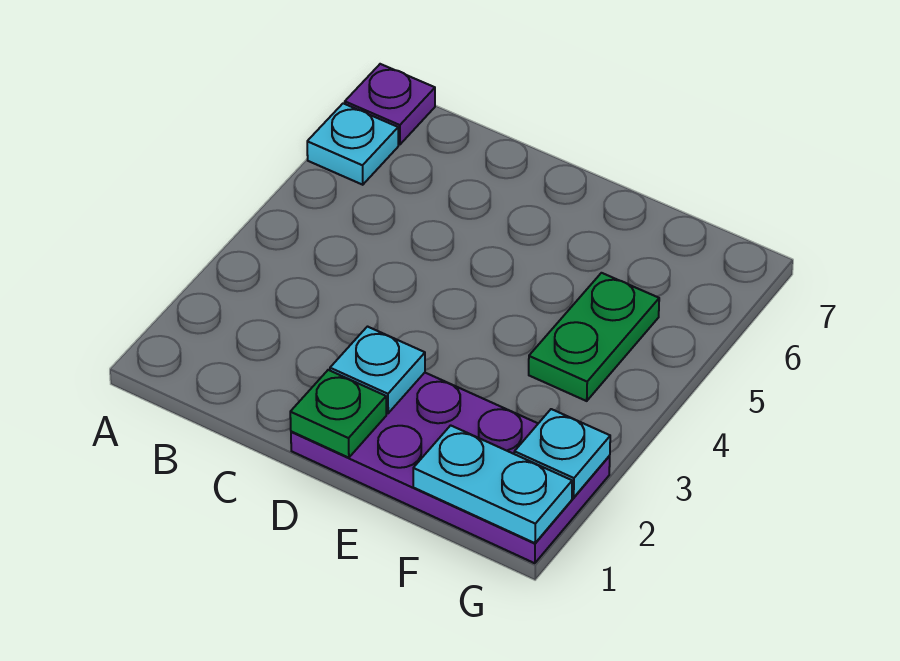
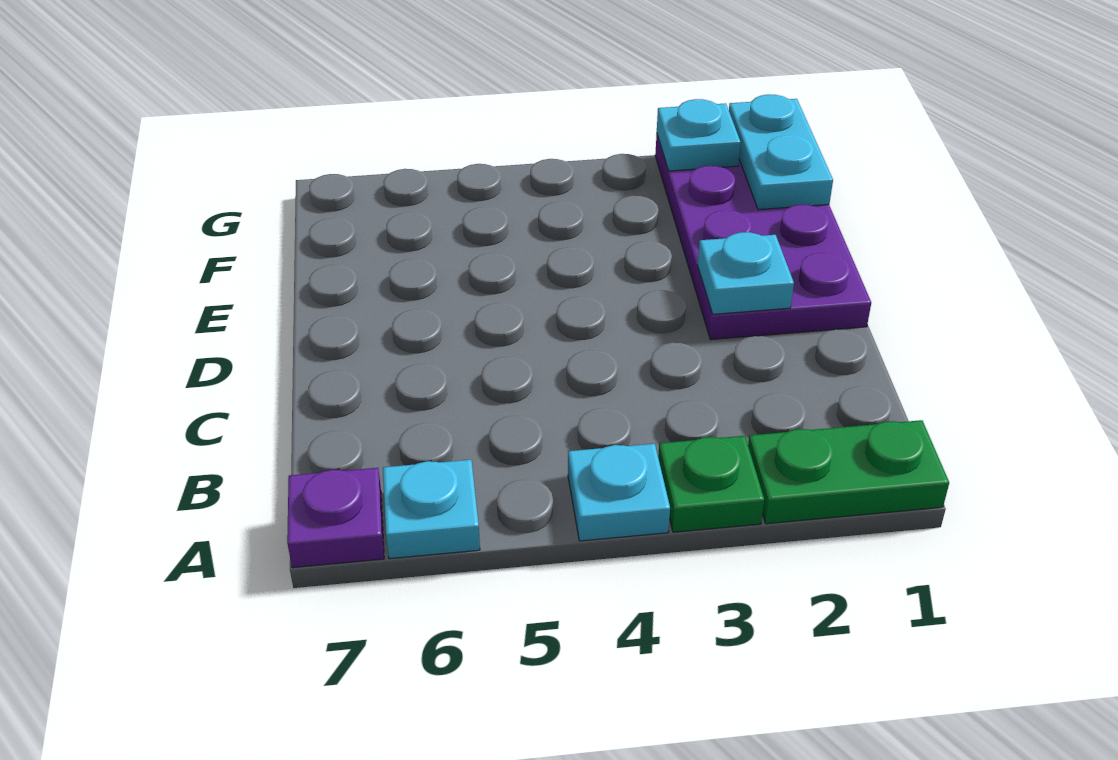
none -> cyan 1x1 plate [568,444,670,541]
green 1x1 plate [290,370,386,458] -> green 1x1 plate moved to [658,436,764,532]
green 1x2 plate [529,273,659,401] -> green 1x2 plate moved to [748,420,949,524]

